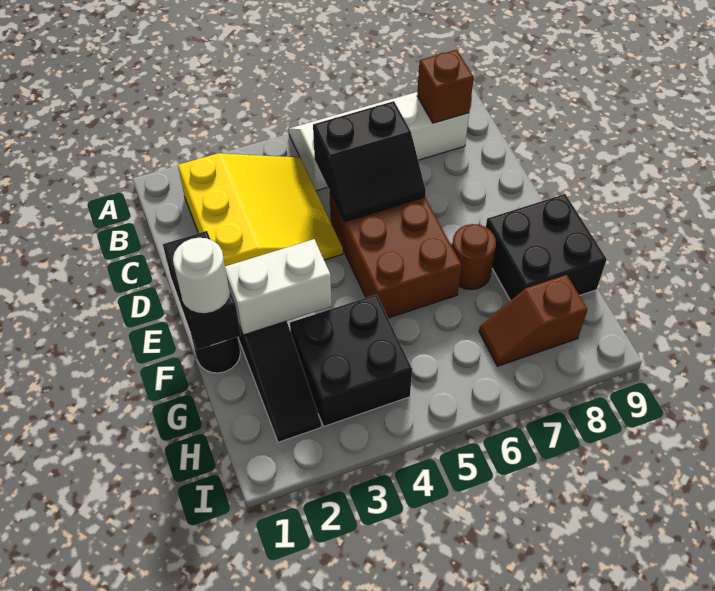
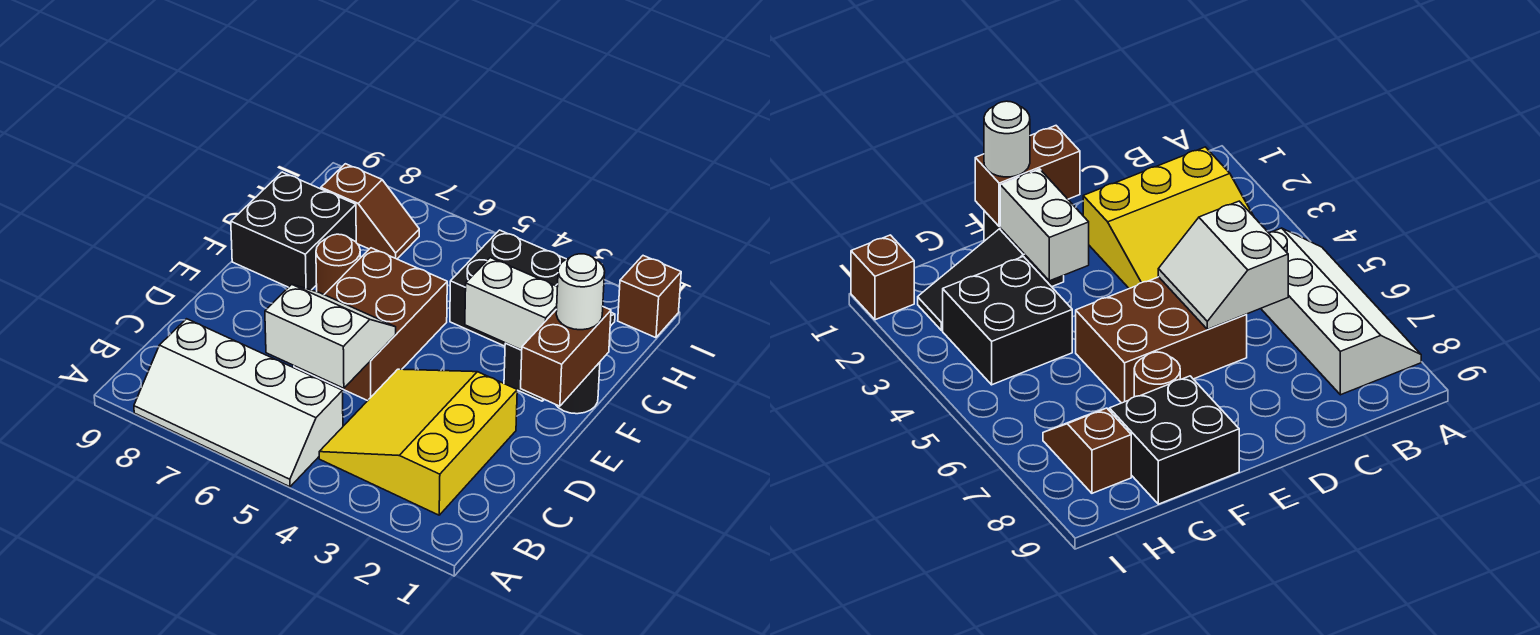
brown 1x1 brick [417,50,474,123] -> brown 1x1 brick moved to [618,256,681,338]
black 2x2 slope [313,101,426,222] -> white 2x2 slope [265,284,396,388]
black 1x2 brick [163,231,241,350] -> brown 1x2 brick [521,307,611,406]

